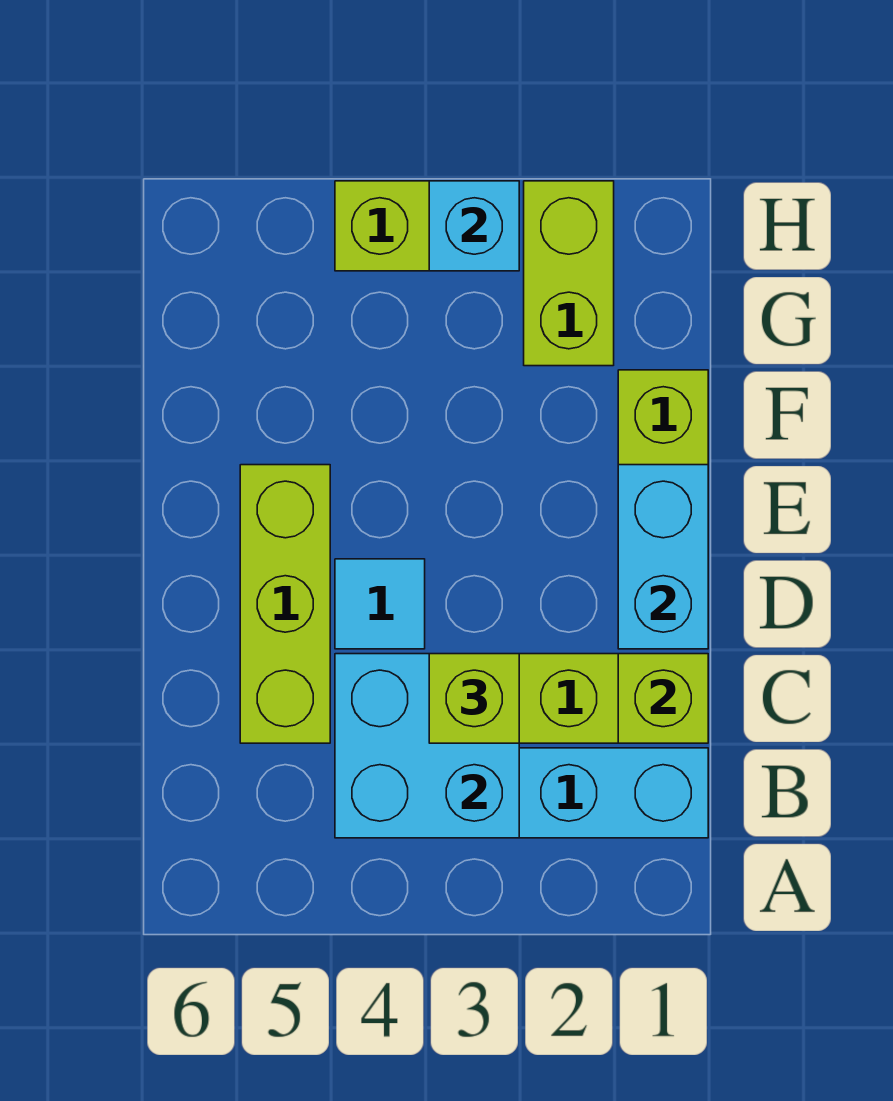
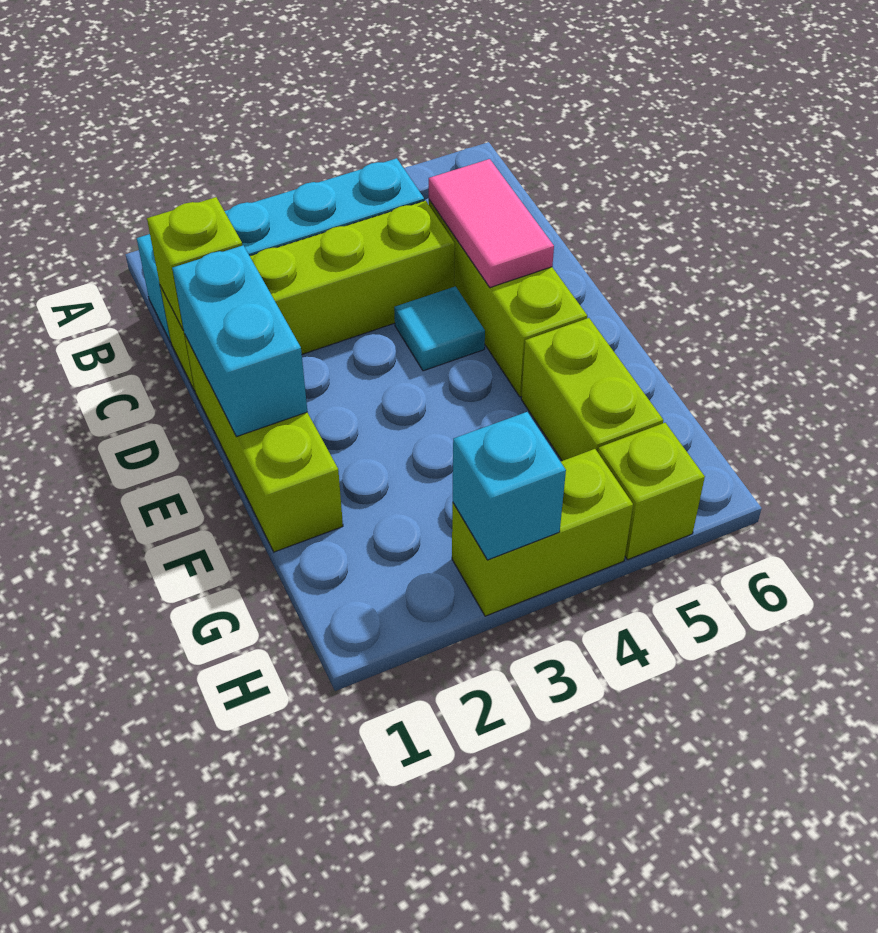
cyan 2x2 brick [335,654,519,838] -> none
lime 1x1 brick [429,654,519,743] -> lime 1x1 brick moved to [598,423,705,559]
none -> pink 1x2 tile [429,159,554,288]
lime 1x2 brick [524,181,614,366] -> lime 1x2 brick moved to [521,318,663,461]

